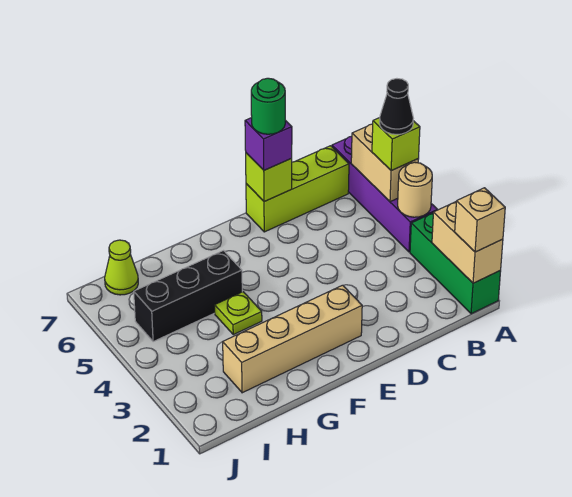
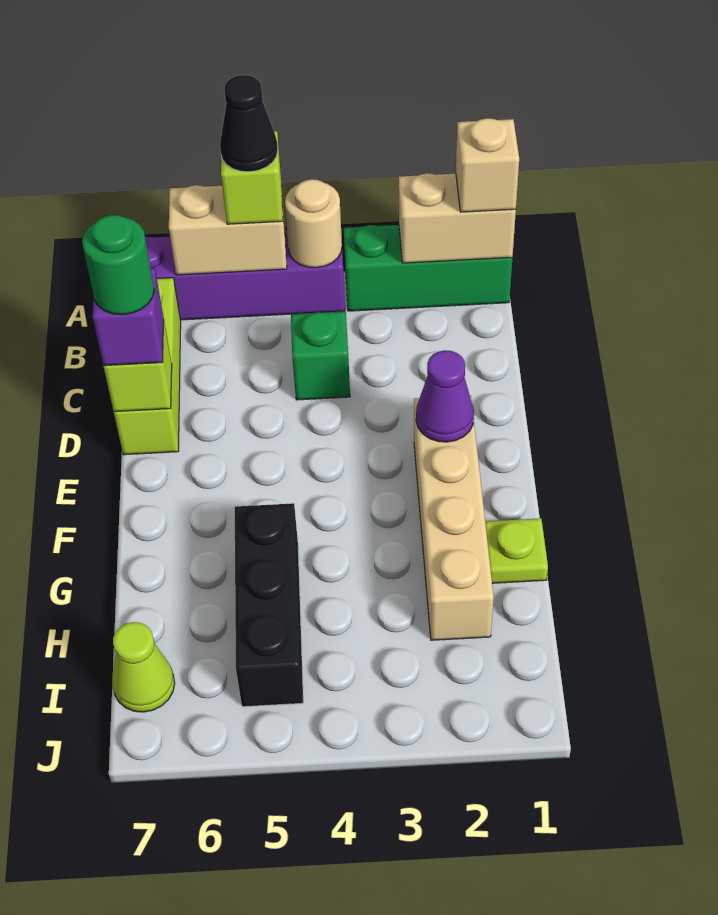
none -> green 1x1 brick [291,311,350,400]
none -> purple 1x1 cone [416,350,474,442]
lime 1x1 plate [215,292,262,334] -> lime 1x1 plate moved to [485,518,548,583]

